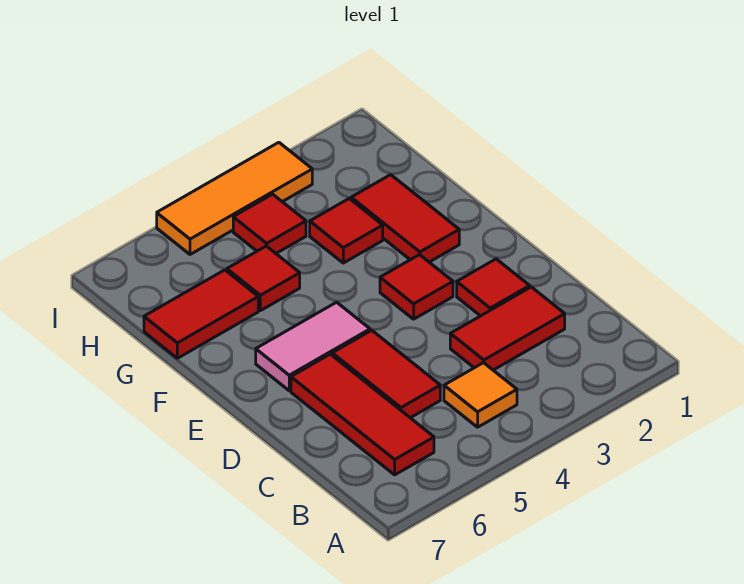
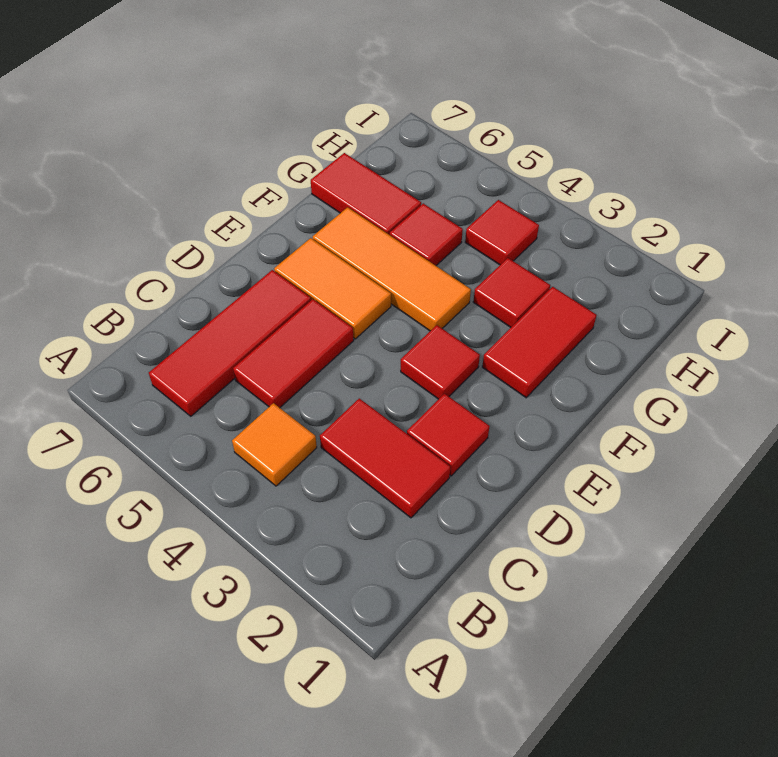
pink 1x2 tile [256,302,370,391] -> orange 1x2 tile [274,238,391,339]
orange 1x3 tile [157,142,312,254] -> orange 1x3 tile moved to [313,207,471,331]

